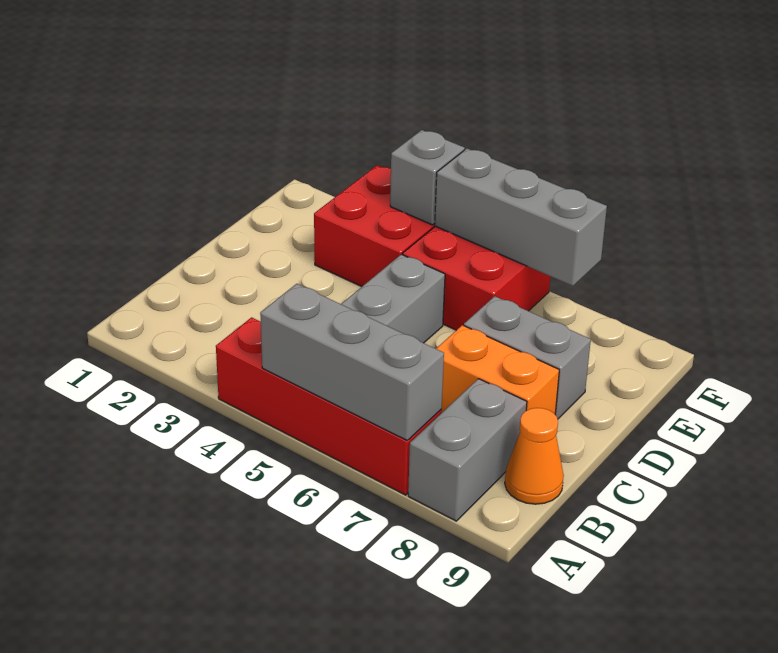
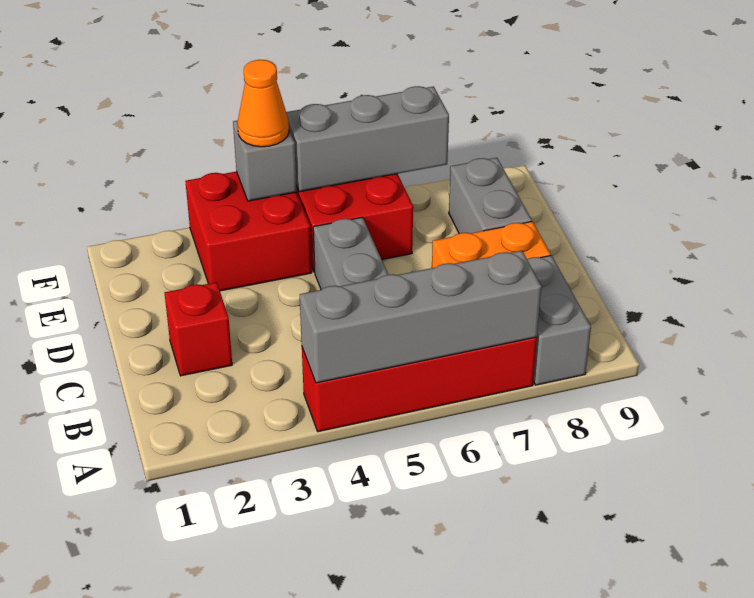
grey 1x3 brick [260,284,444,440] -> grey 1x4 brick [300,251,541,383]
orange 1x1 cone [505,408,564,504] -> orange 1x1 cone moved to [238,60,289,147]
none -> red 1x1 brick [165,282,232,376]
grey 1x2 brick [464,296,591,419] -> grey 1x2 brick turned to [449,158,532,233]

